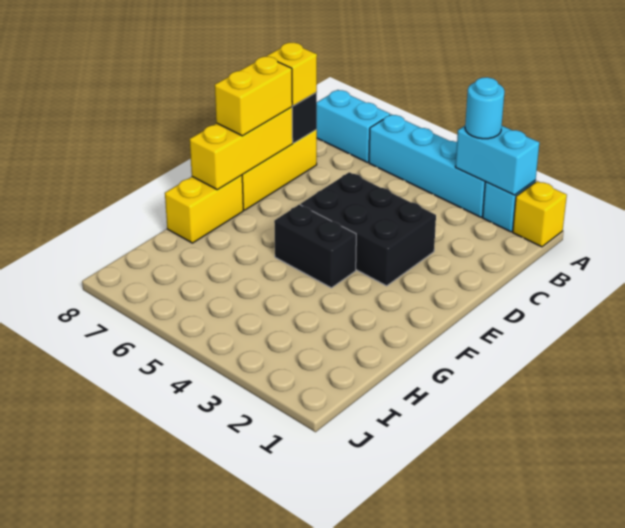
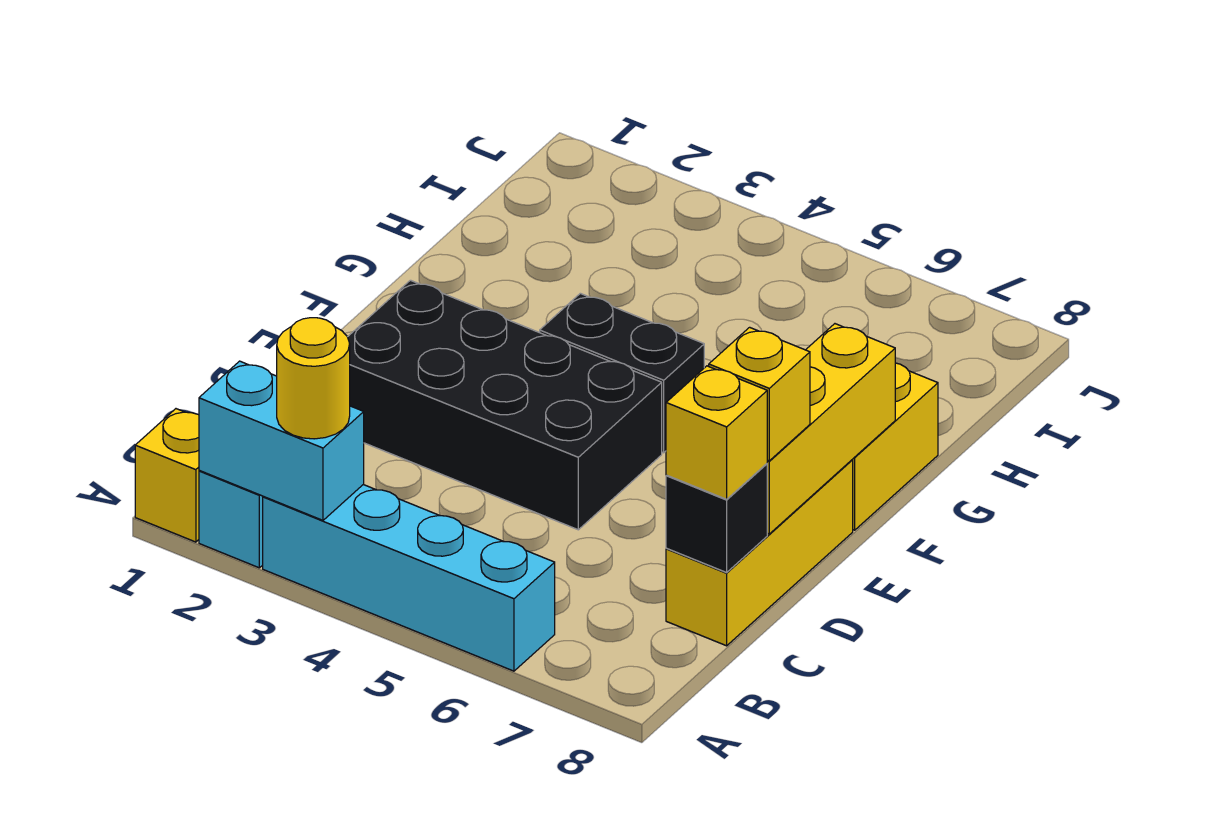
cyan 1x1 round brick [465,77,504,139] -> yellow 1x1 round brick [277,318,350,439]
cyan 1x2 brick [316,90,390,163] -> none
black 2x3 brick [300,172,436,286] -> black 2x4 brick [348,280,662,530]
yellow 1x2 brick [215,57,292,136] -> yellow 1x1 brick [709,327,810,461]

